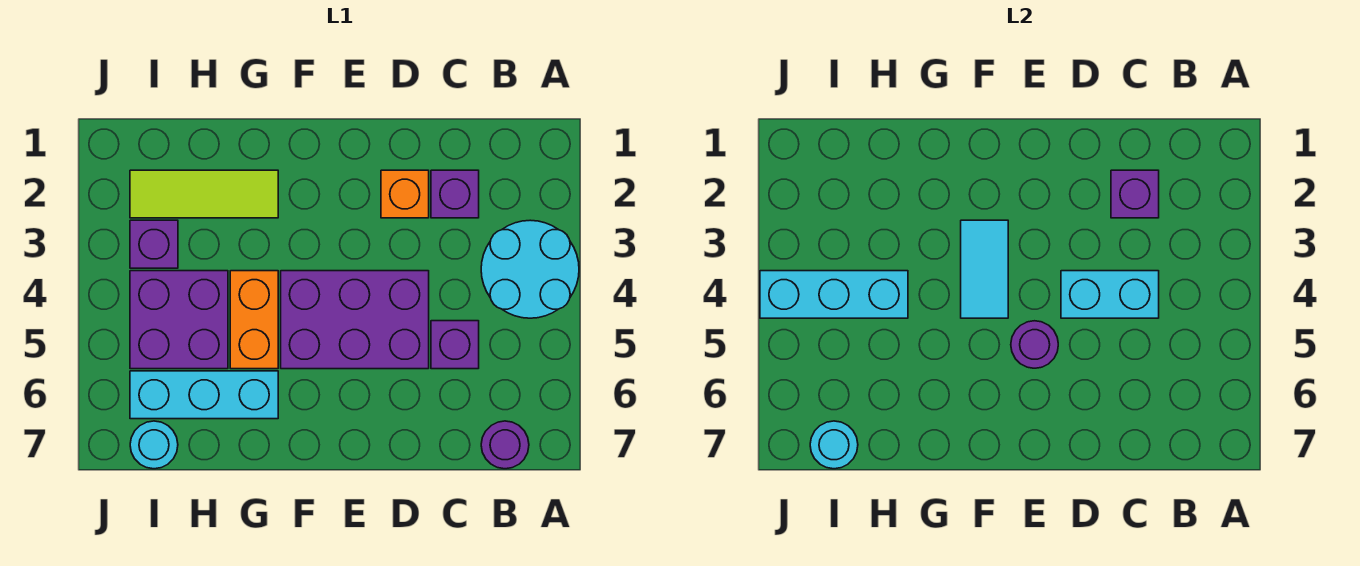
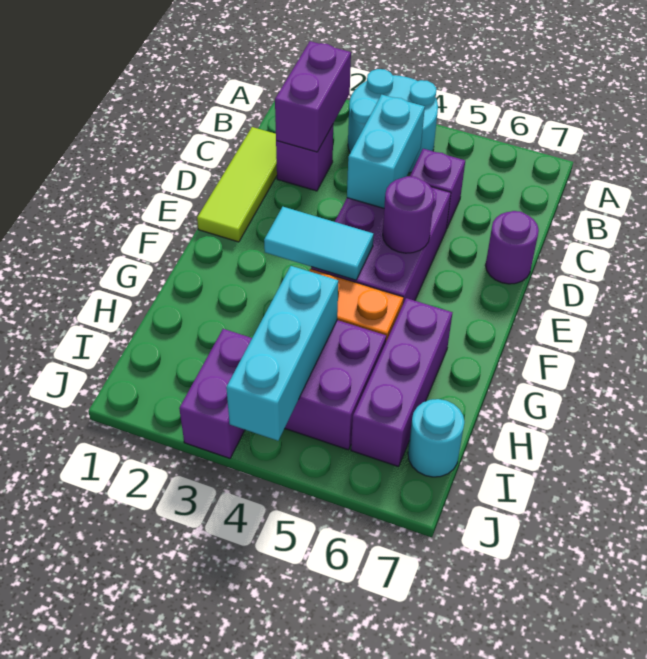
purple 1x1 round brick [481,421,529,469] -> purple 1x1 round brick moved to [485,211,539,284]
purple 1x1 brick [1111,170,1159,218] -> purple 1x2 brick [275,41,351,152]
orange 1x1 brick [381,170,429,218] -> none
lime 1x3 tile [130,170,278,218] -> lime 1x3 tile moved to [197,127,277,242]
cyan 1x3 brick [130,371,278,419] -> purple 1x3 brick [351,298,453,467]
purple 1x1 brick [130,220,178,268] -> purple 1x2 brick [179,329,252,458]
cyan 1x1 round brick [810,421,858,469] -> none

